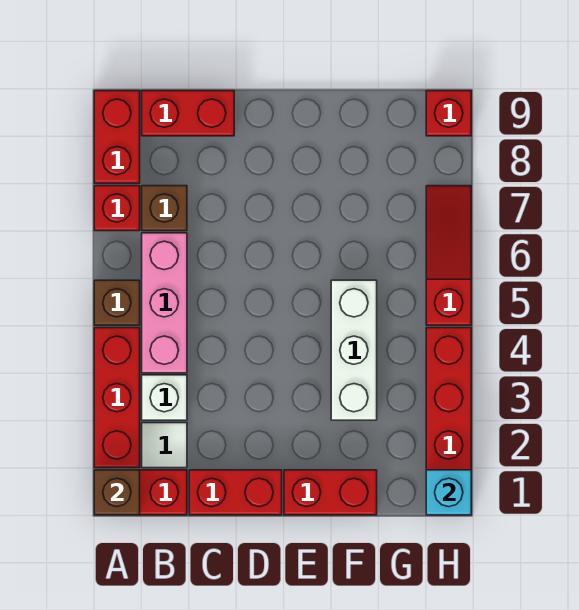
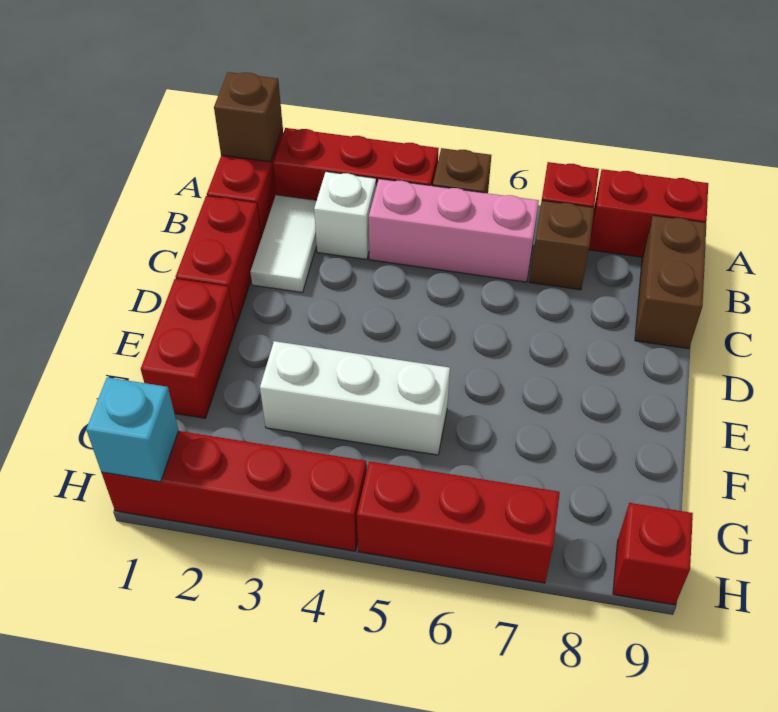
white 1x1 tile [142,423,187,468] -> white 1x2 tile [250,195,317,293]
red 1x2 brick [142,91,234,136] -> brown 1x2 brick [635,216,706,349]
red 1x3 slope [426,186,471,325] -> red 1x3 brick [357,461,560,583]

